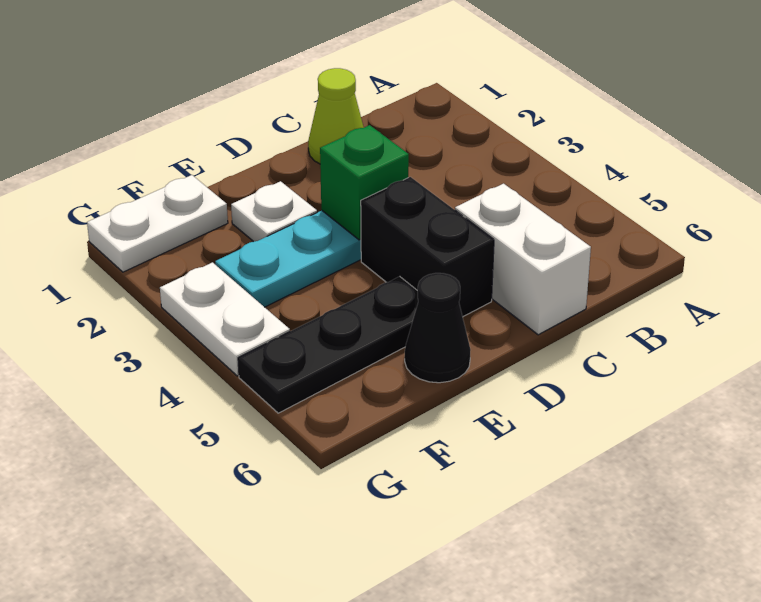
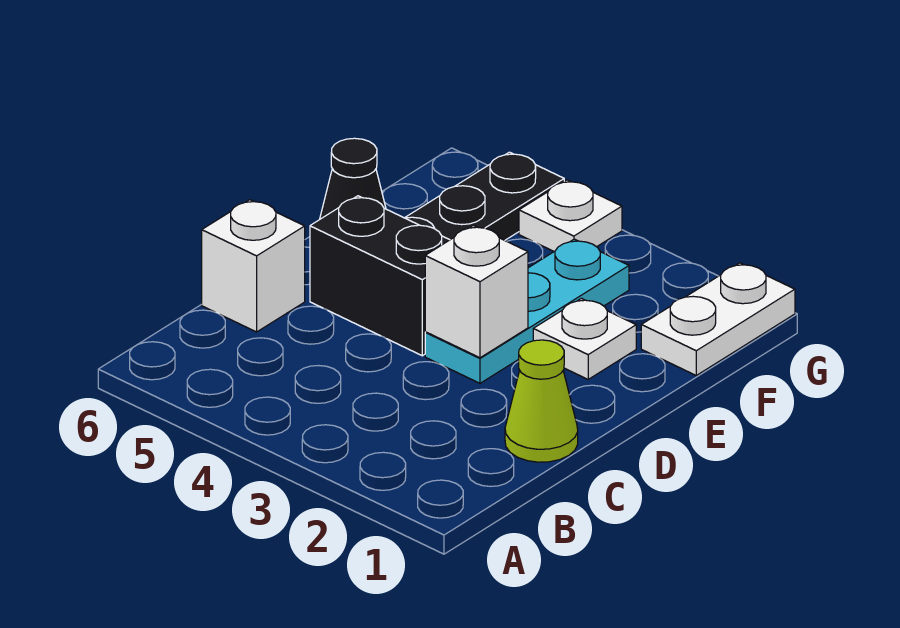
white 1x2 brick [455,184,591,335] -> white 1x1 brick [202,200,305,332]
green 1x1 brick [320,125,409,240] -> white 1x1 brick [425,226,528,358]
white 1x2 plate [160,262,290,376] -> white 1x1 plate [519,180,622,251]

